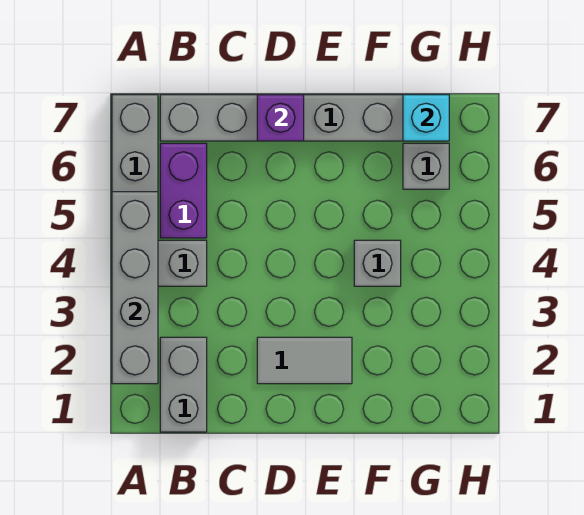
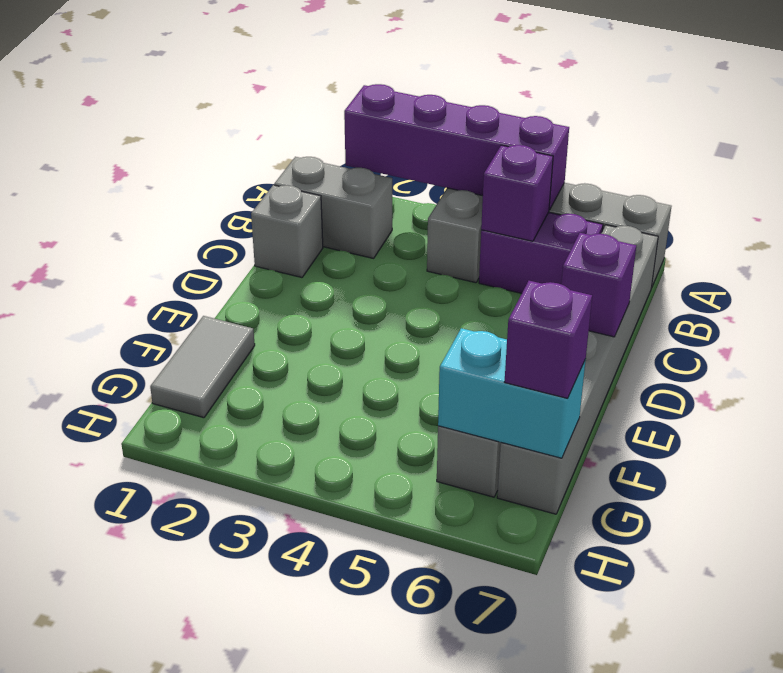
grey 1x4 brick [112,192,158,384] -> purple 1x4 brick [344,84,569,210]
none -> purple 1x1 brick [481,145,553,241]
grey 1x2 tile [257,337,352,384] -> grey 1x2 tile moved to [150,316,255,418]
grey 1x1 brick [354,240,401,286] -> grey 1x1 brick moved to [251,185,323,277]
cyan 1x1 brick [403,95,449,141] -> cyan 1x2 brick [438,328,586,458]
none -> purple 1x1 brick [505,281,592,398]

